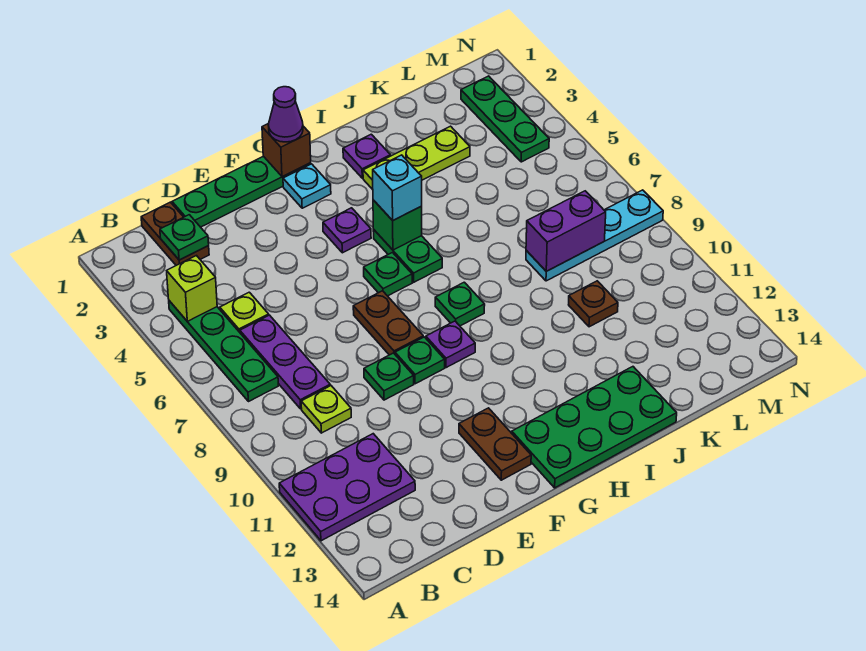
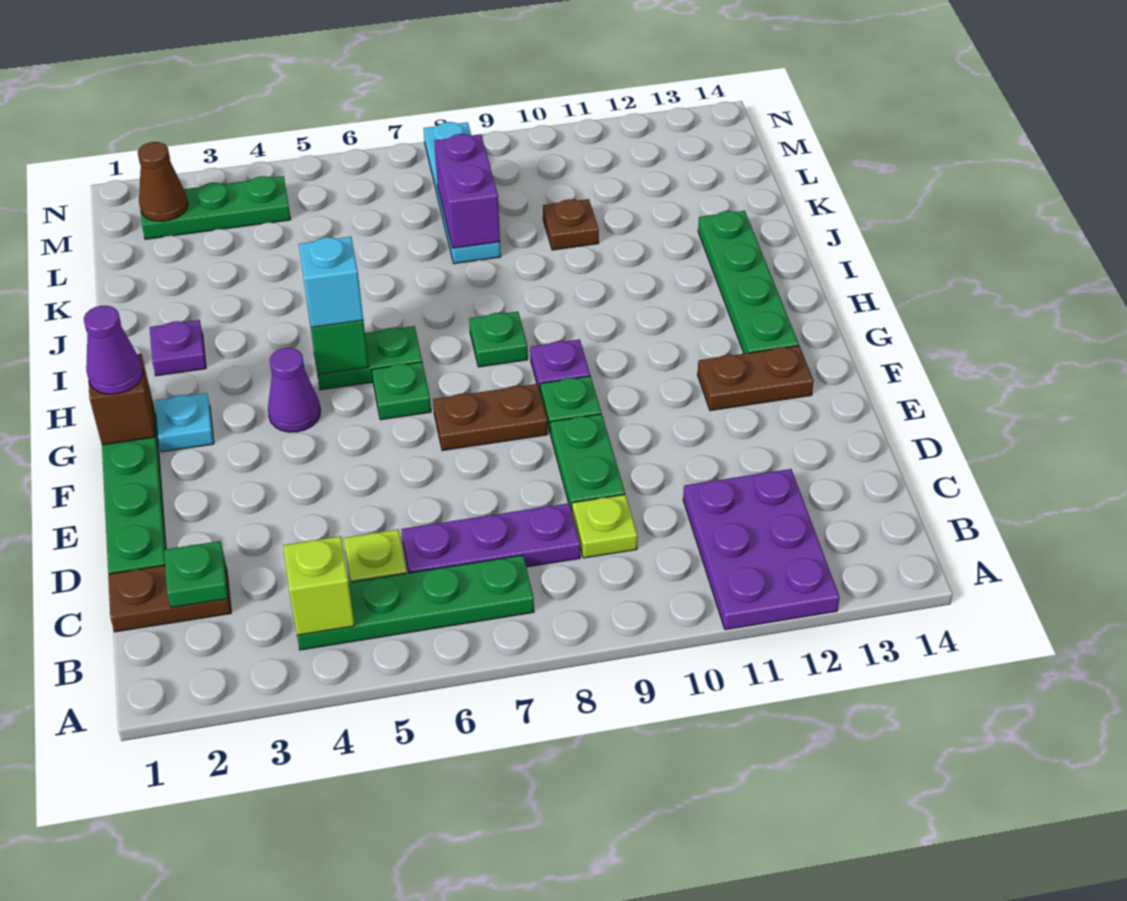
green 1x1 plate [364,353,414,400] -> green 1x2 plate [550,414,625,510]
purple 1x1 plate [323,208,371,253] -> purple 1x1 cone [268,348,320,432]
green 2x4 plate [512,367,677,488] -> green 1x4 plate [698,211,799,354]
lime 1x3 plate [363,126,470,190] -> none
none -> brown 1x1 cone [138,142,188,221]

